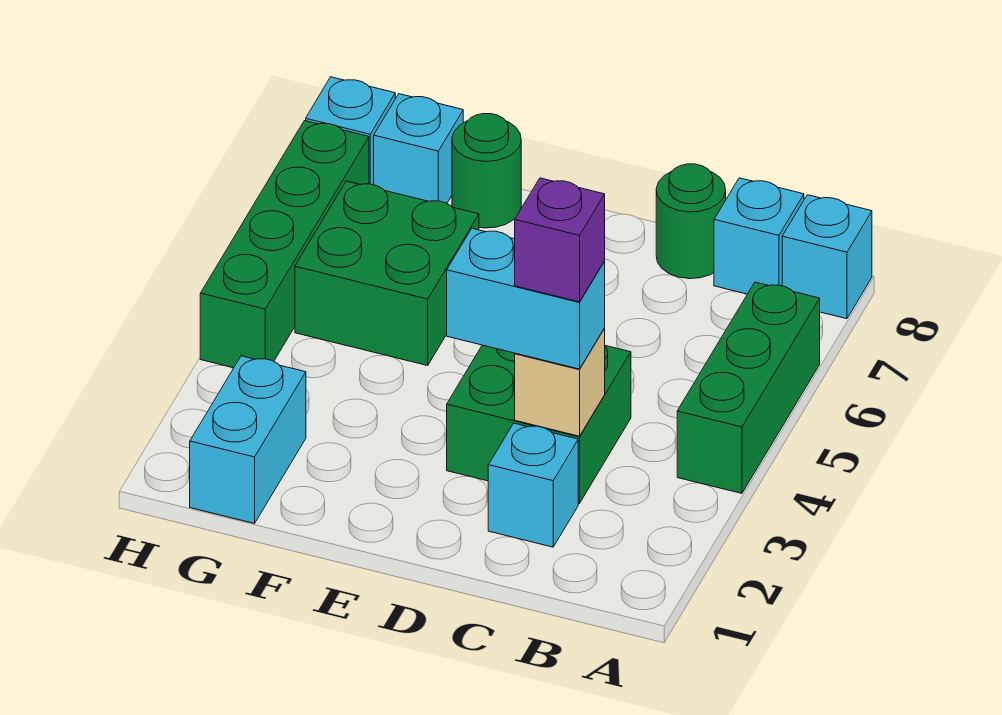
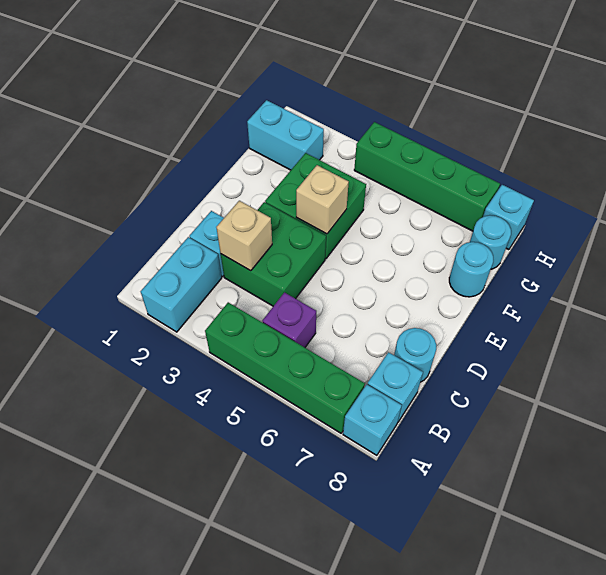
green 1x3 brick [677,282,820,493] -> green 1x4 brick [205,302,365,433]
cyan 1x2 brick [447,228,605,369] -> cyan 1x2 brick moved to [141,237,222,332]
purple 1x1 brick [515,178,605,302] -> purple 1x1 brick moved to [263,292,316,347]
green 1x1 round brick [656,164,726,279] -> cyan 1x1 round brick [394,328,436,382]
none -> tan 1x1 brick [296,165,349,234]
green 2x2 brick [295,181,479,366] -> green 2x2 brick moved to [265,153,366,259]
green 1x1 round brick [452,114,521,228] -> cyan 1x1 round brick [449,242,493,297]
cyan 1x1 brick [374,94,463,203] -> cyan 1x1 round brick [470,215,511,269]

